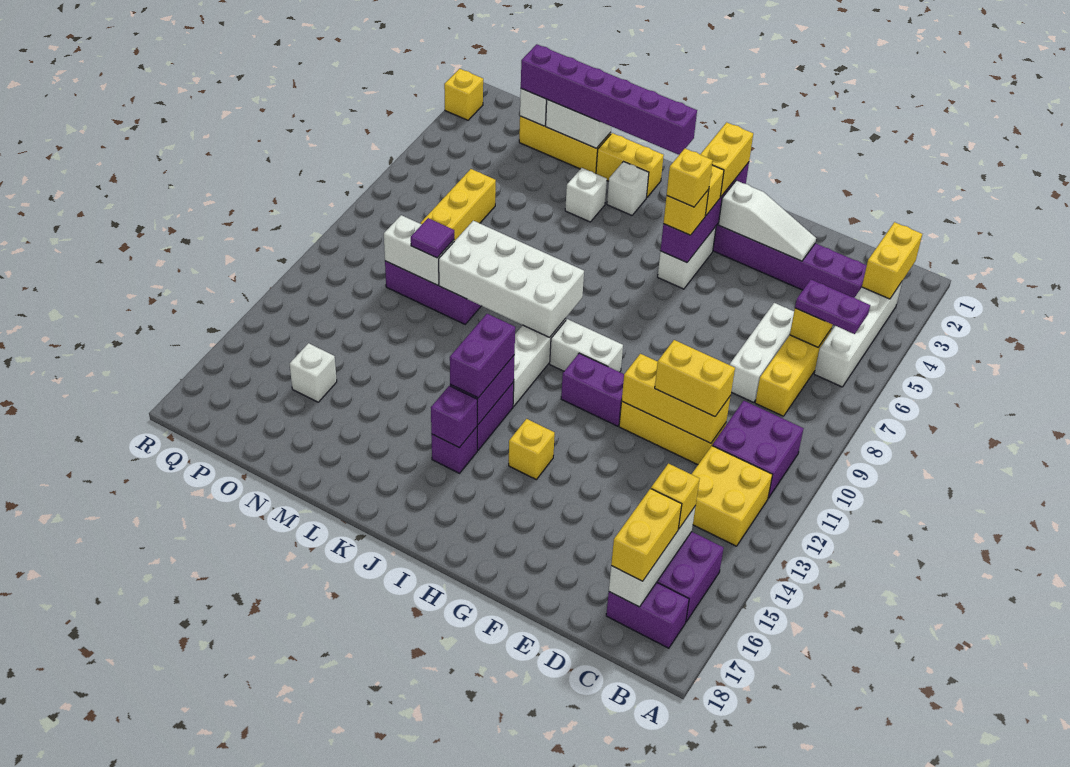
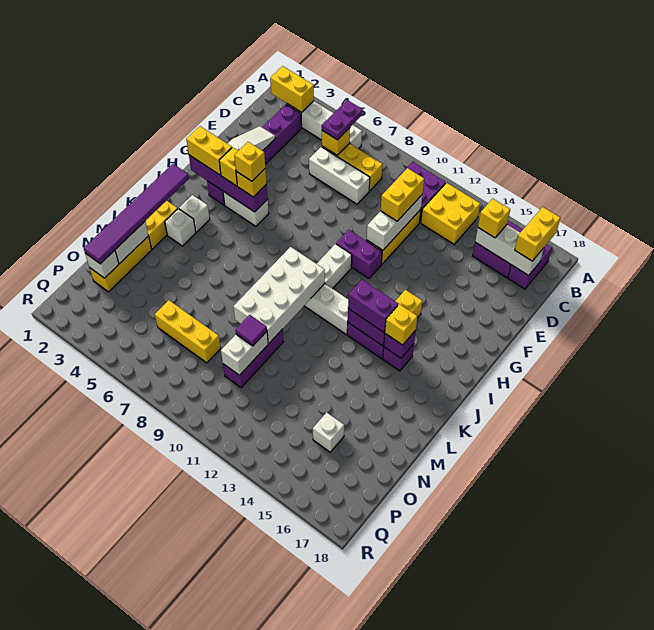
yellow 1x2 brick [611,489,682,581] -> yellow 1x2 brick turned to [515,207,560,261]
yellow 1x3 brick [622,354,731,443] -> white 1x3 brick [367,194,423,250]
purple 1x2 brick [561,353,624,426] -> purple 1x2 brick turned to [336,230,382,279]
purple 1x6 brick [521,44,697,155] -> purple 1x6 tile [84,164,189,264]
white 1x1 brick [565,168,607,222] -> white 1x1 brick moved to [179,195,210,232]
yellow 1x1 brick [444,69,483,120] -> yellow 1x1 brick moved to [385,304,417,345]

